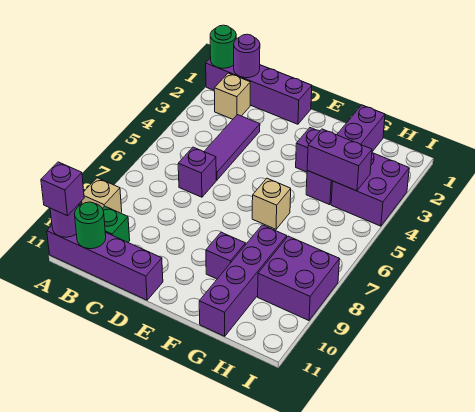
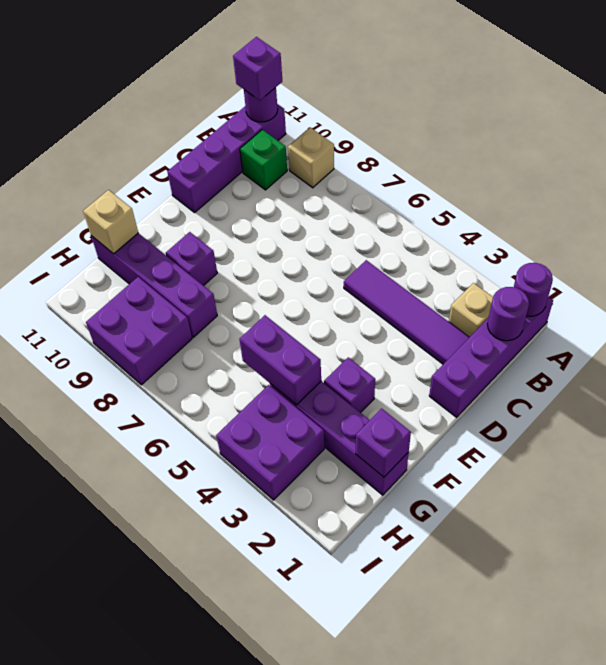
green 1x1 round brick [210,25,236,68] -> purple 1x1 round brick [514,263,553,316]
green 1x1 round brick [75,202,106,249] -> none
purple 1x3 tile [204,115,260,180] -> purple 1x4 tile [344,260,469,364]
purple 1x1 brick [178,147,216,197] -> purple 1x1 brick moved to [356,409,411,477]
tan 1x1 brick [252,178,291,229] -> tan 1x1 brick moved to [83,190,138,254]
purple 1x2 brick [307,129,372,191] -> purple 1x2 brick turned to [239,315,321,405]

